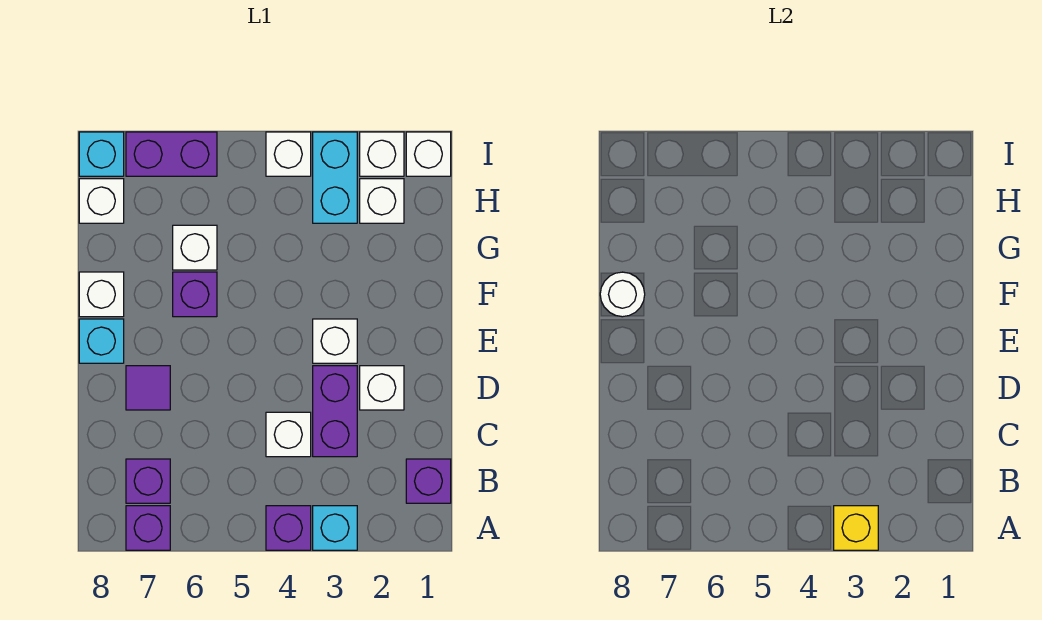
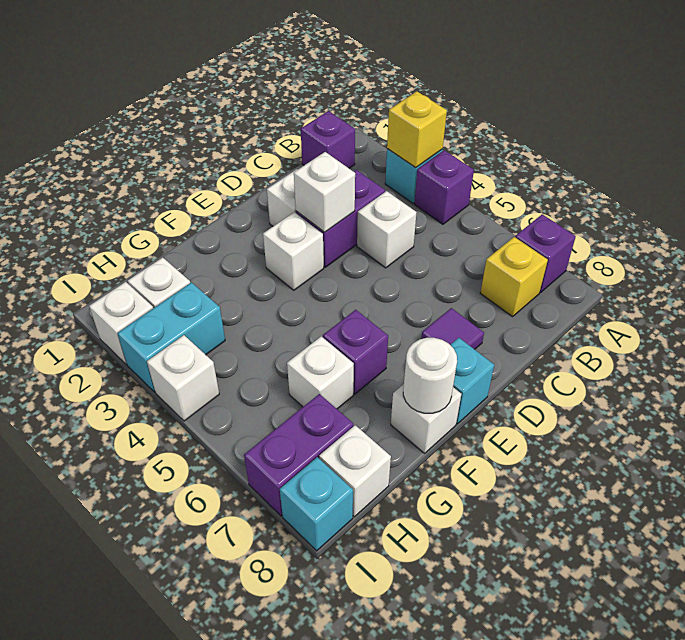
purple 1x1 brick [126,459,170,503] -> yellow 1x1 brick [480,237,548,317]
white 1x1 brick [406,132,451,176] -> white 1x1 brick moved to [294,152,355,232]
purple 1x2 brick [126,132,217,176] -> purple 1x2 brick turned to [244,394,353,516]

